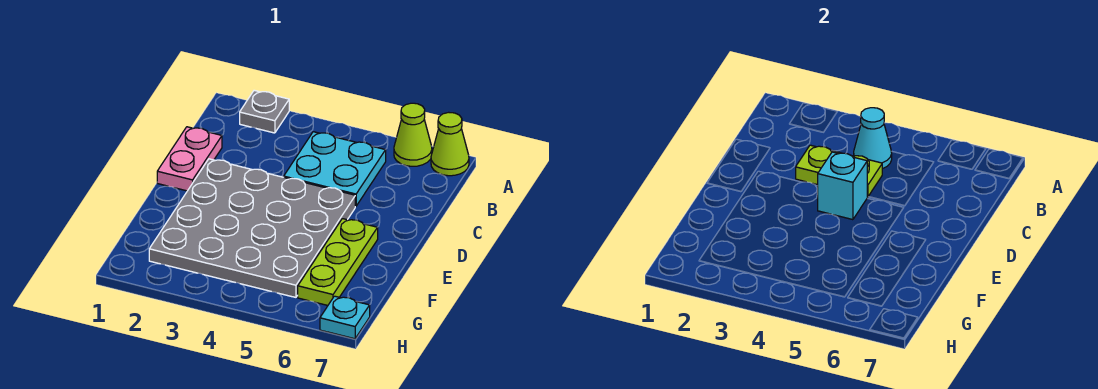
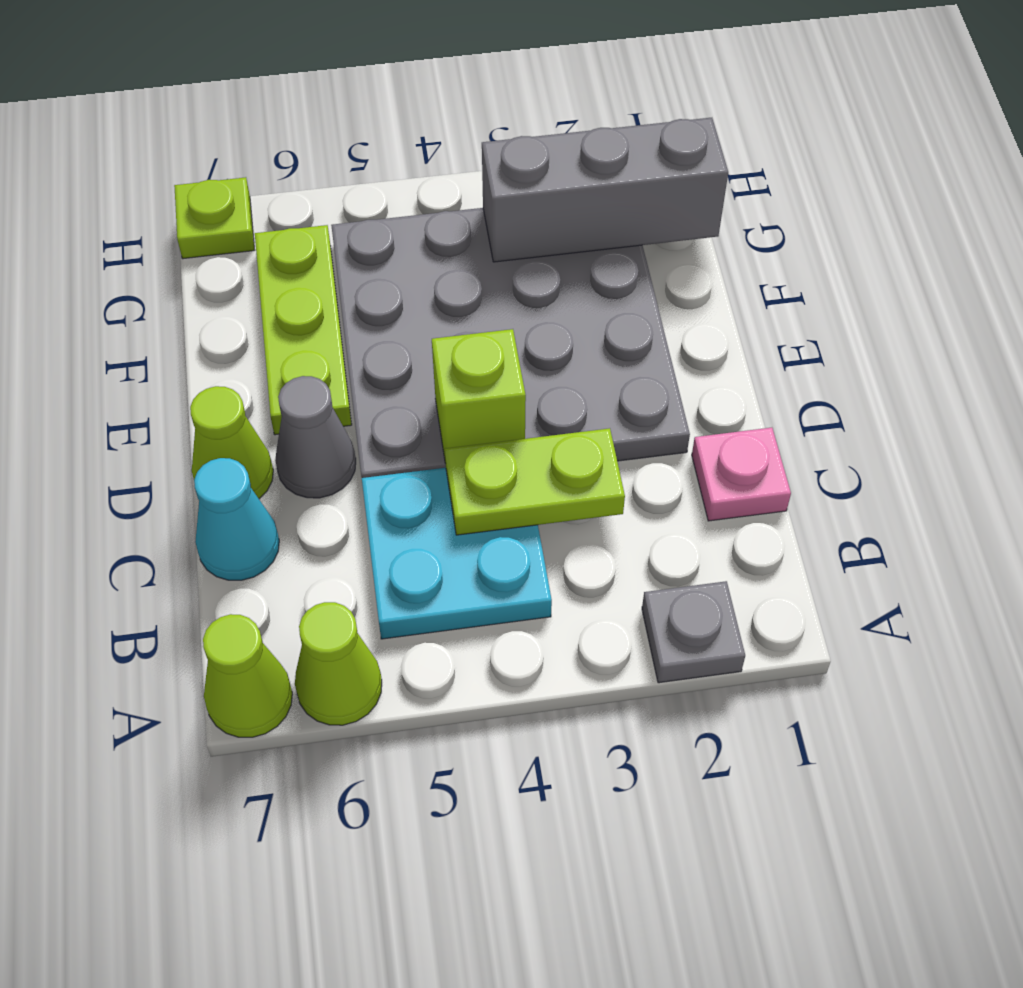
cyan 1x1 cone [854,108,892,169] -> cyan 1x1 cone moved to [194,458,279,580]
pink 1x2 plate [157,127,222,191] -> pink 1x1 plate [692,428,791,521]
cyan 1x1 brick [818,152,867,220] -> lime 1x1 brick [432,329,526,463]
none -> grey 1x1 cone [275,376,356,498]
none -> lime 1x1 cone [190,386,273,499]
none -> grey 1x3 brick [482,118,728,262]
cyan 1x1 plate [320,296,370,339] -> lime 1x1 plate [174,177,254,259]

